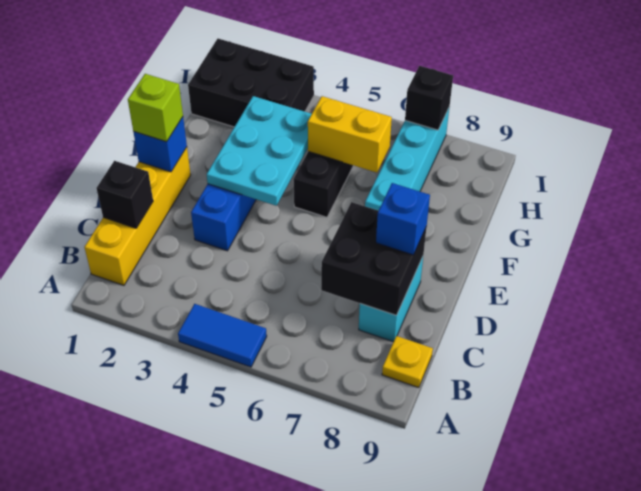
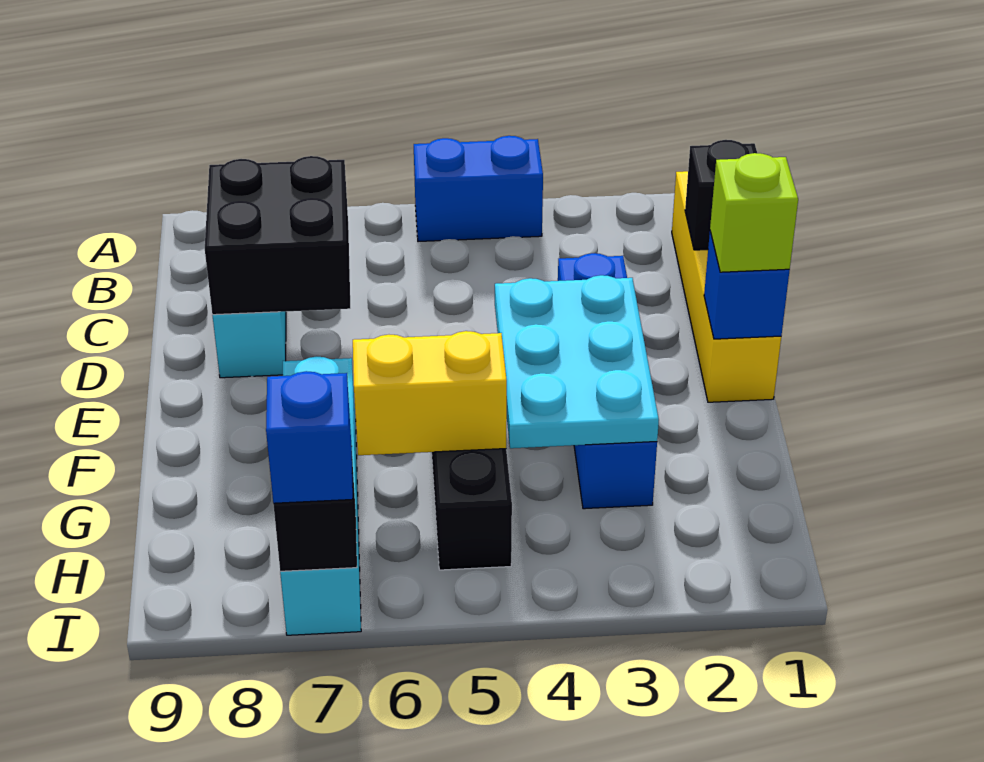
blue 1x2 tile [178,304,267,367] -> blue 1x2 brick [414,136,543,242]
yellow 1x1 plate [382,336,433,388] -> none
blue 1x1 brick [376,183,430,255] -> blue 1x1 brick moved to [266,371,353,503]
black 2x3 brick [188,39,314,127] -> none

